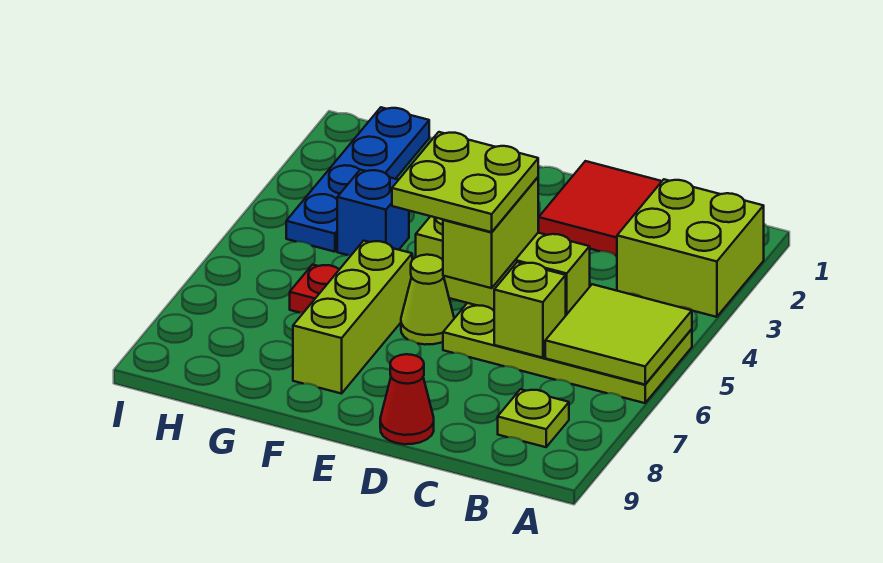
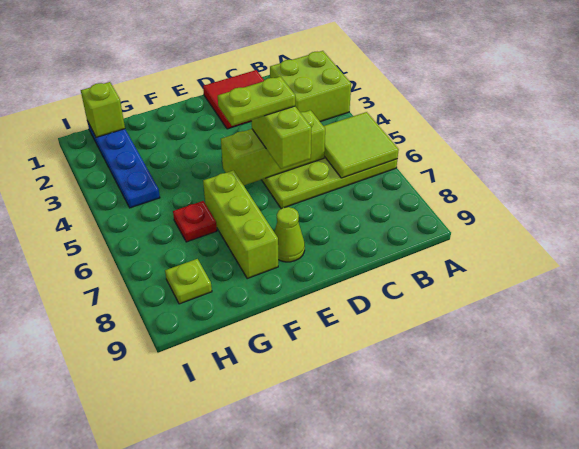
lime 1x1 plate [498,389,569,447] -> lime 1x1 plate moved to [165,259,212,304]
lime 1x1 brick [494,262,566,358] -> lime 1x1 brick moved to [81,82,125,137]
lime 2x2 plate [392,132,538,232] -> lime 1x2 plate [218,77,295,126]
red 1x1 cone [380,354,434,444] -> none
lime 1x1 cone [401,255,454,345] -> lime 1x1 cone moved to [274,207,305,262]
blue 1x1 brick [337,170,409,255] -> none

